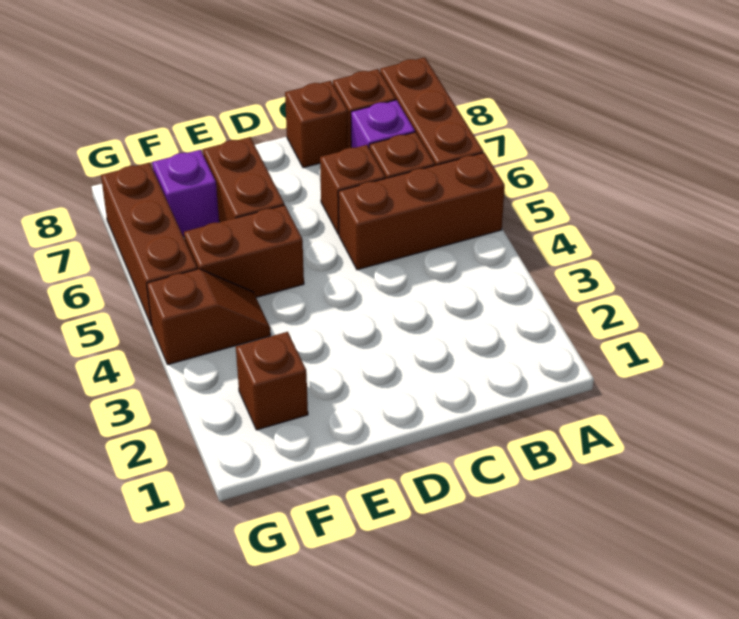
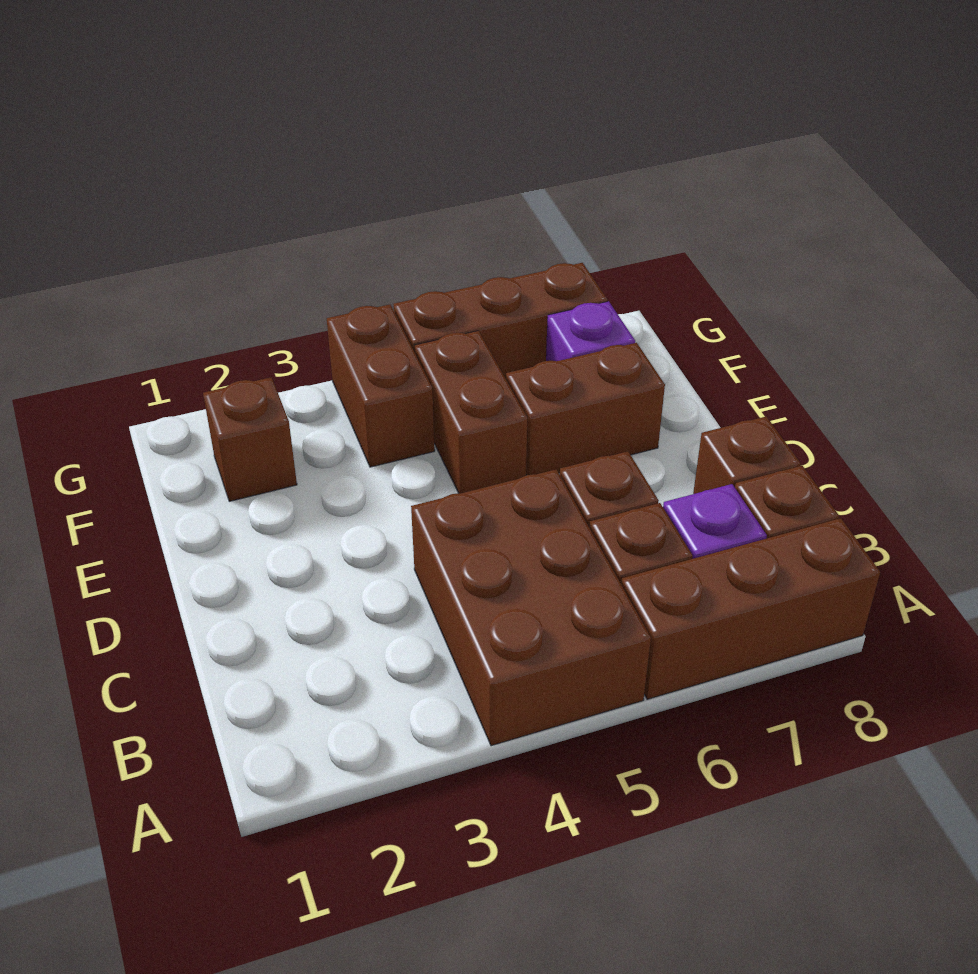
brown 1x3 brick [338,153,505,270] -> brown 2x3 brick [411,470,651,746]
brown 1x2 slope [147,269,271,365] -> brown 1x2 brick [327,304,435,467]

